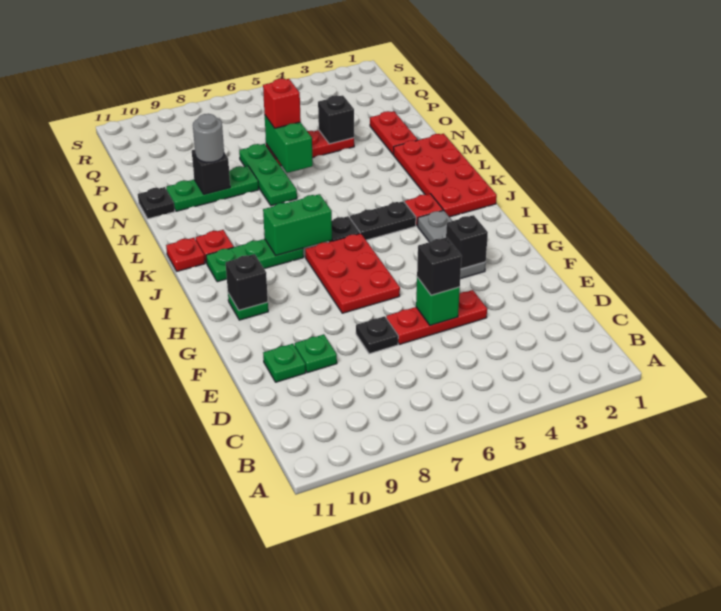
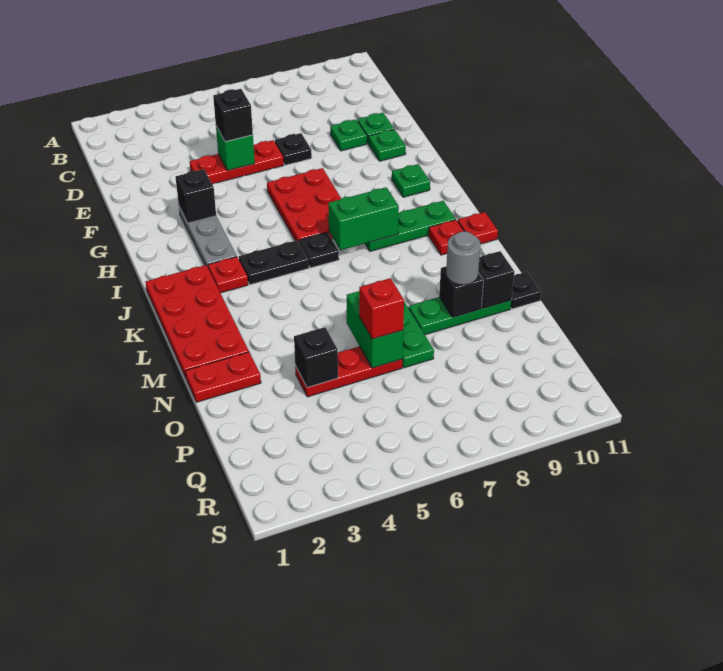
none -> green 1x1 plate [369,129,406,161]
black 1x1 brick [226,254,268,310] -> black 1x1 brick moved to [478,251,514,308]
red 1x2 plate [370,111,418,155] -> red 1x2 plate turned to [185,352,261,402]

